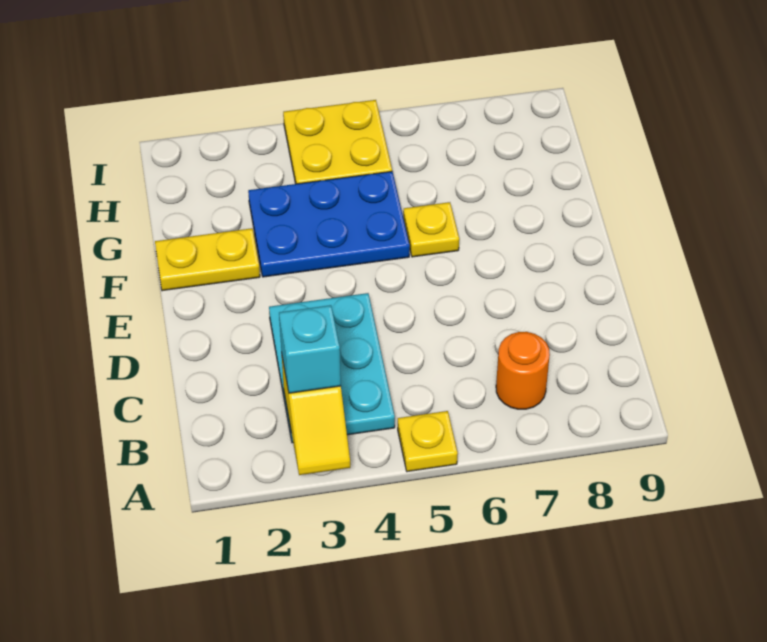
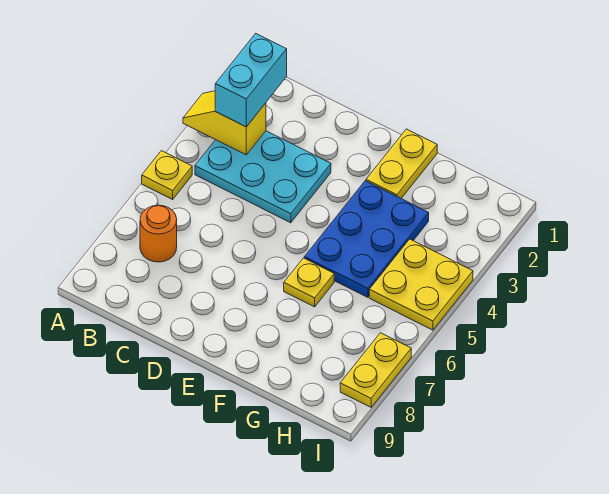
cyan 1x1 brick [279,305,341,393] -> cyan 1x2 brick [215,33,287,127]
none -> yellow 1x2 plate [340,333,411,407]

